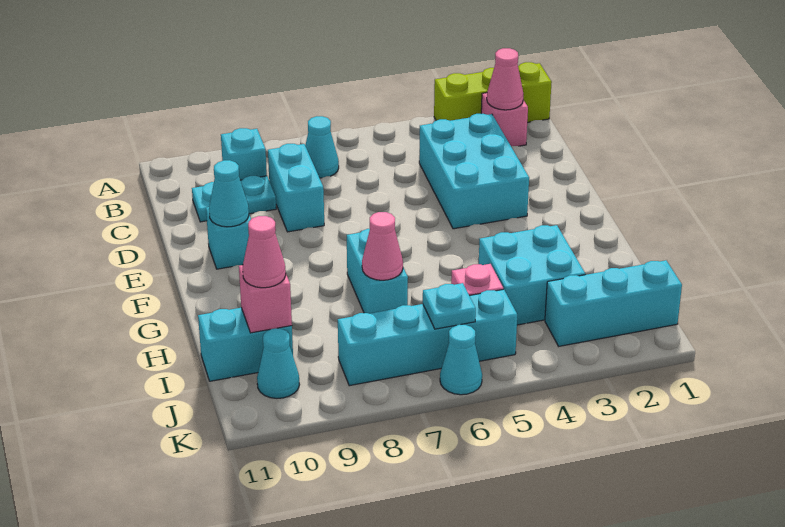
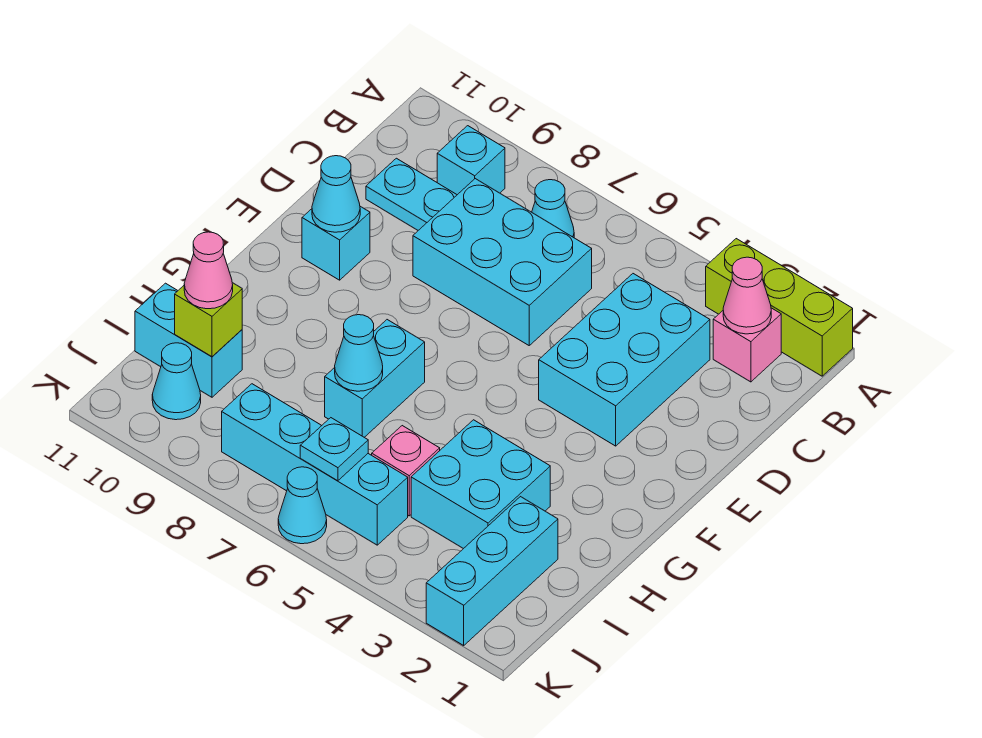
cyan 1x2 brick [268,144,324,232] -> cyan 2x3 brick [413,179,592,345]
pink 1x1 cone [362,212,403,280] -> cyan 1x1 cone [335,315,383,391]
pink 1x1 brick [239,265,292,333] -> lime 1x1 brick [175,283,242,357]
cyan 1x3 brick [545,260,682,346] -> cyan 1x3 brick turned to [426,497,558,645]

